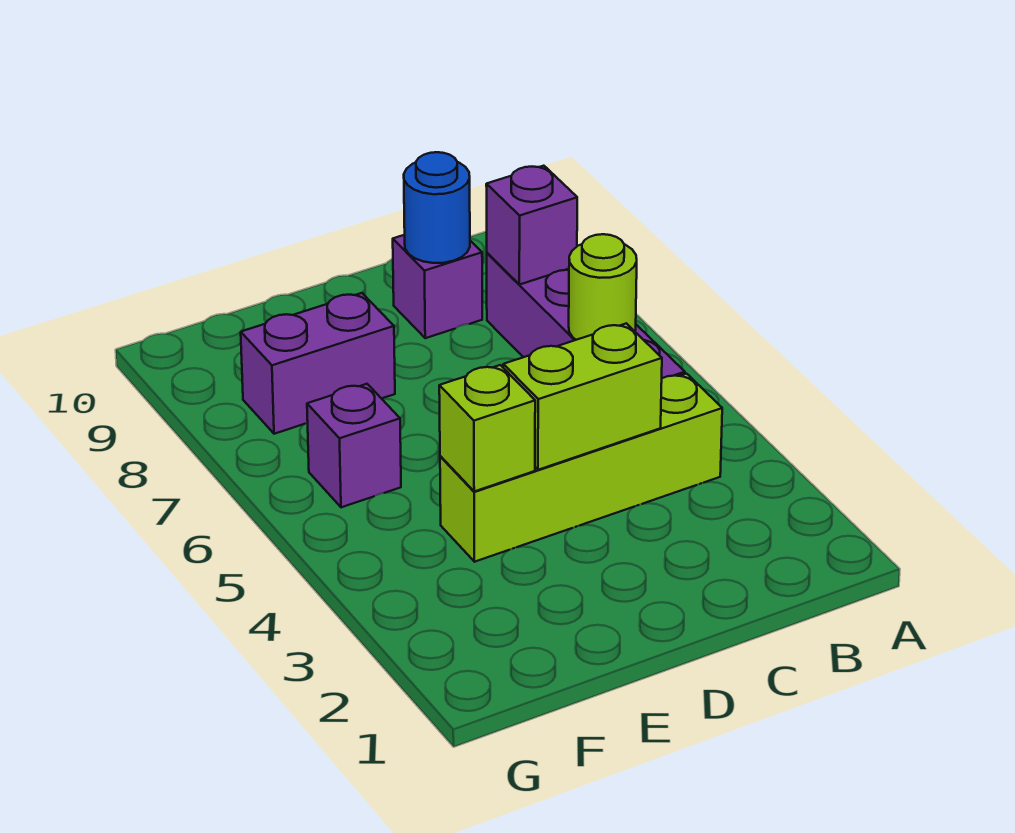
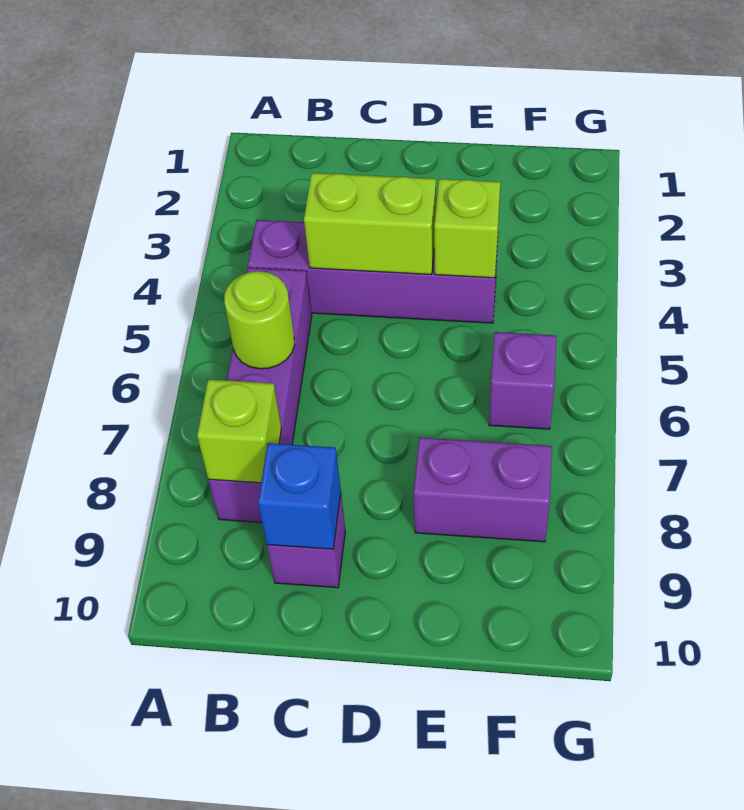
lime 1x4 brick [440,374,722,562] -> purple 1x4 brick [248,220,498,323]
purple 1x1 brick [486,166,577,285] -> lime 1x1 brick [197,379,281,483]
blue 1x1 round brick [404,152,470,263] -> blue 1x1 brick [258,443,341,549]

